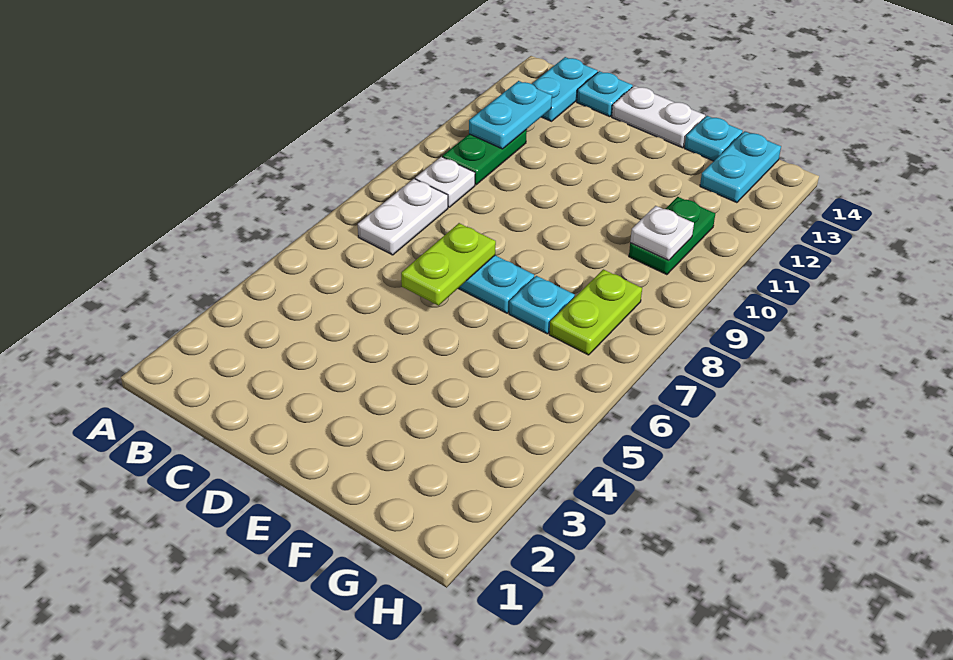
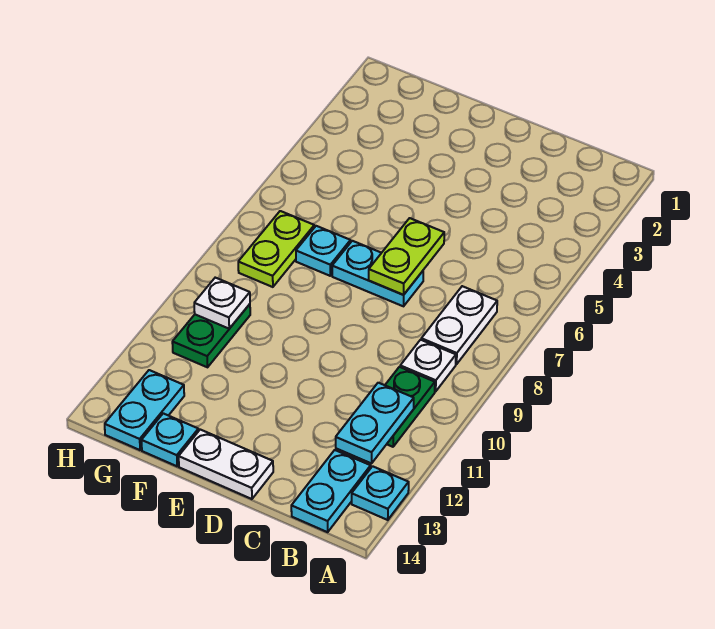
cyan 1x1 plate [577,71,633,117] -> cyan 1x1 plate moved to [352,466,409,520]

